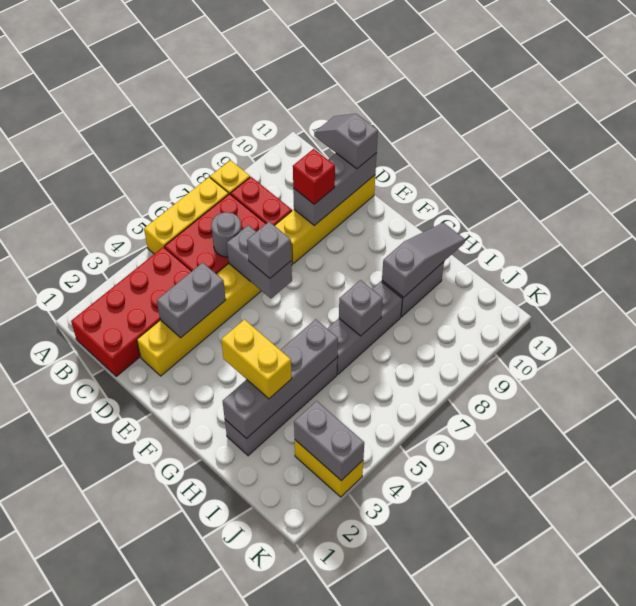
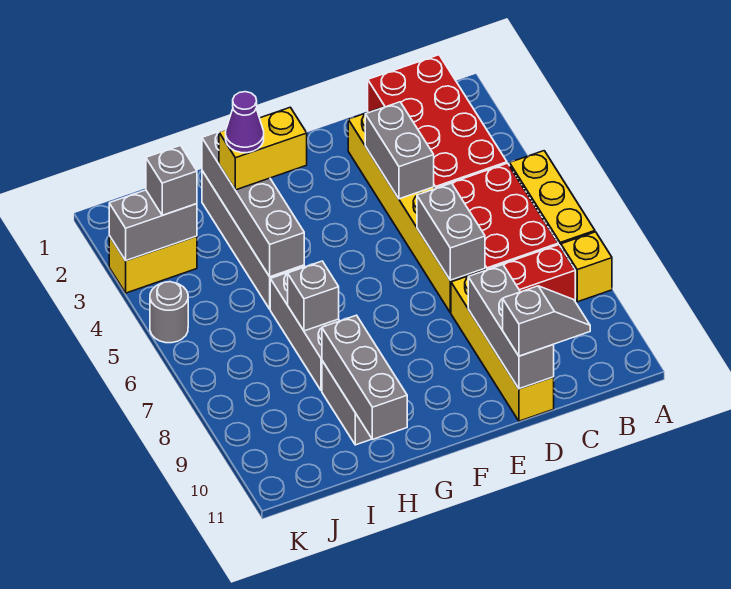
grey 1x1 round brick [211,212,242,257] -> grey 1x1 round brick moved to [150,282,188,343]
grey 1x2 brick [227,225,292,298] -> grey 1x2 brick turned to [417,183,485,280]
red 1x1 brick [293,149,335,204] -> none
grey 1x1 brick [247,222,291,278] -> grey 1x1 brick moved to [146,146,197,215]
none -> purple 1x1 cone [226,92,264,153]
grey 1x3 slope [382,223,465,298] -> grey 1x3 brick [322,315,407,439]

